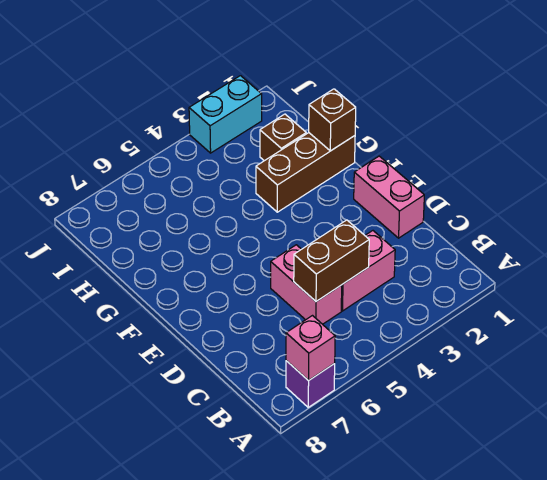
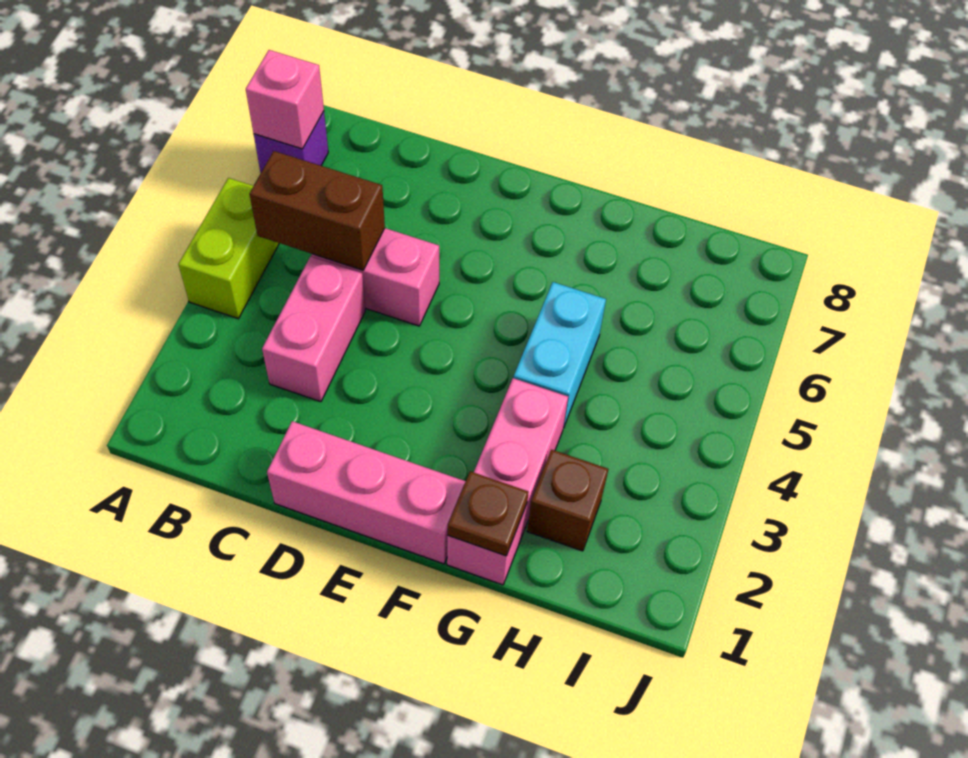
none -> lime 1x2 brick [178,178,279,319]
brown 1x2 brick [294,220,369,301] -> brown 1x2 brick turned to [250,151,385,270]
pink 1x2 brick [354,156,424,238] -> pink 1x3 brick [267,421,466,564]
brown 1x3 brick [256,133,355,212] -> pink 1x3 brick [447,378,568,585]
brown 1x1 brick [309,89,356,151] -> brown 1x1 plate [448,471,529,556]
cyan 1x2 brick [189,76,262,153] -> cyan 1x2 brick moved to [514,282,606,428]

